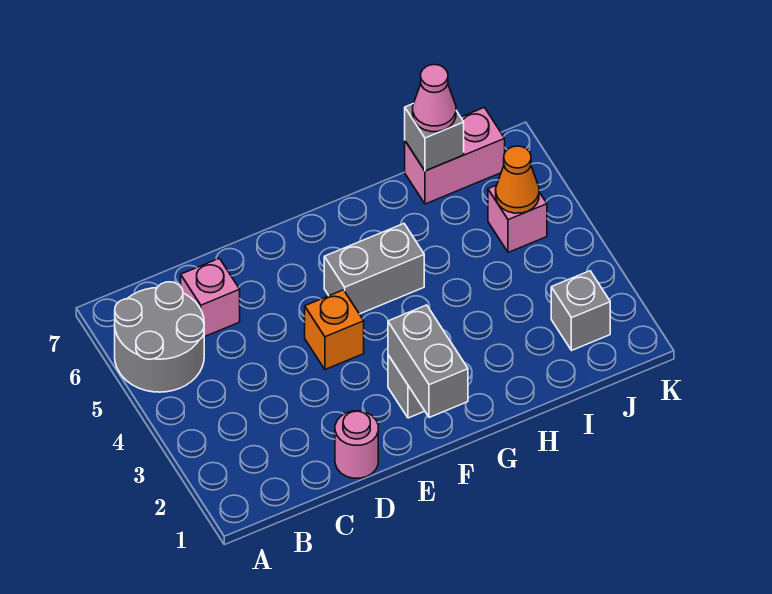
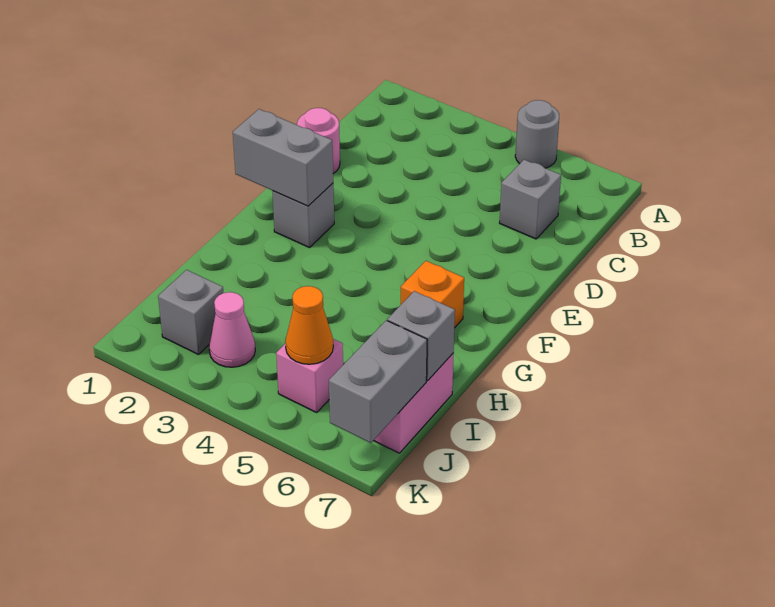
grey 2x2 round brick [115,282,204,392] -> grey 1x1 round brick [515,100,559,168]
pink 1x1 brick [181,258,240,337] -> grey 1x1 brick [500,160,561,239]
orange 1x1 brick [305,290,364,370] -> orange 1x1 brick moved to [401,261,464,328]
grey 1x2 brick [324,224,424,314] -> grey 1x2 brick moved to [329,320,427,443]
pink 1x1 cone [413,65,456,132] -> pink 1x1 cone moved to [209,292,255,367]

